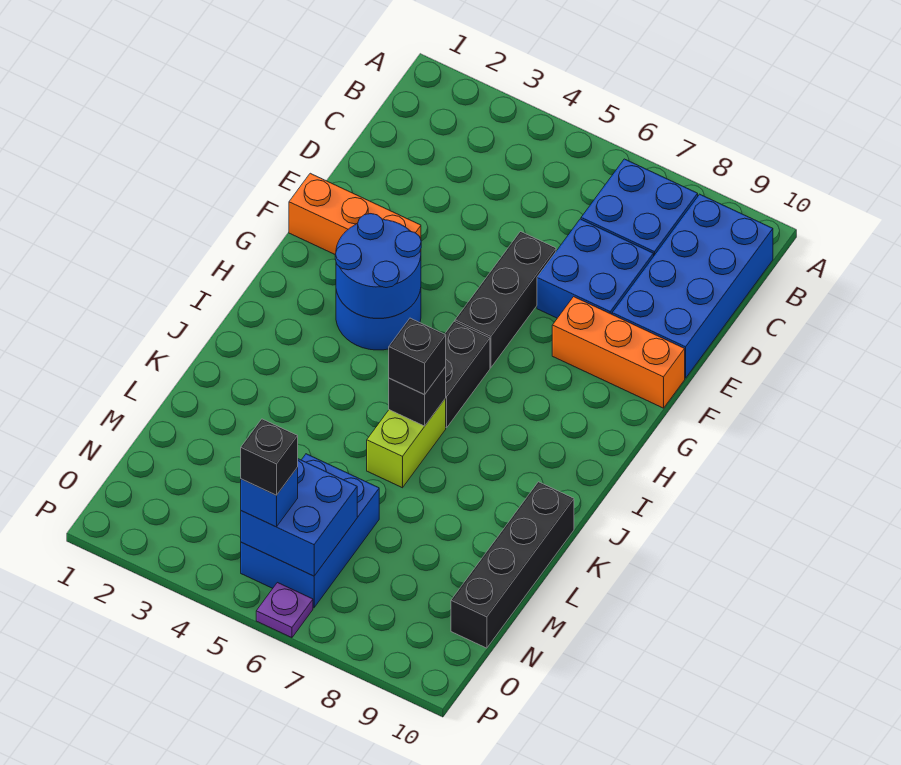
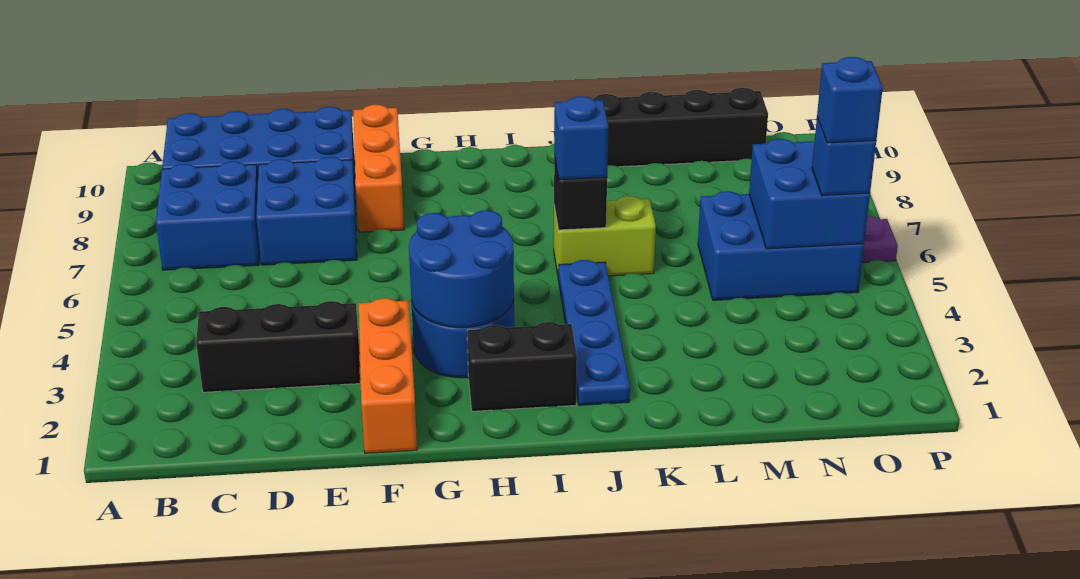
black 1x3 brick [455,232,556,368] -> black 1x3 brick moved to [196,301,360,392]
black 1x2 brick [445,321,490,428] -> black 1x2 brick moved to [467,322,577,411]
none -> blue 1x4 plate [558,260,630,405]
black 1x1 brick [389,318,446,395] -> blue 1x1 brick [554,96,609,180]
black 1x1 brick [241,419,298,495] -> blue 1x1 brick [817,57,883,143]

